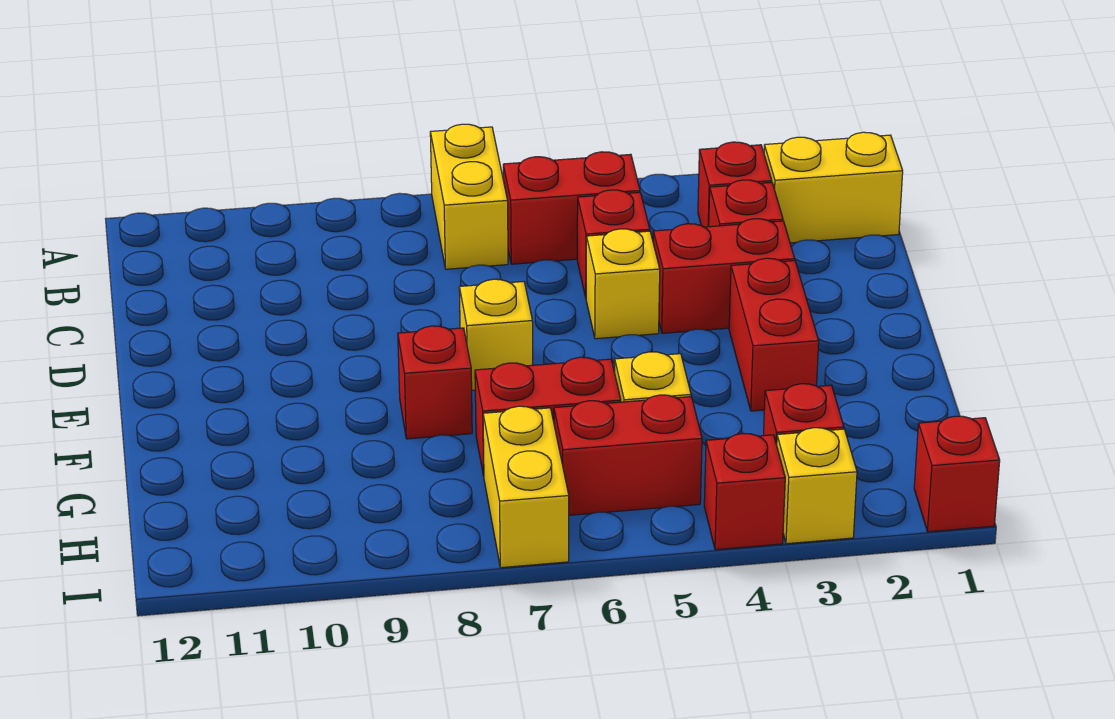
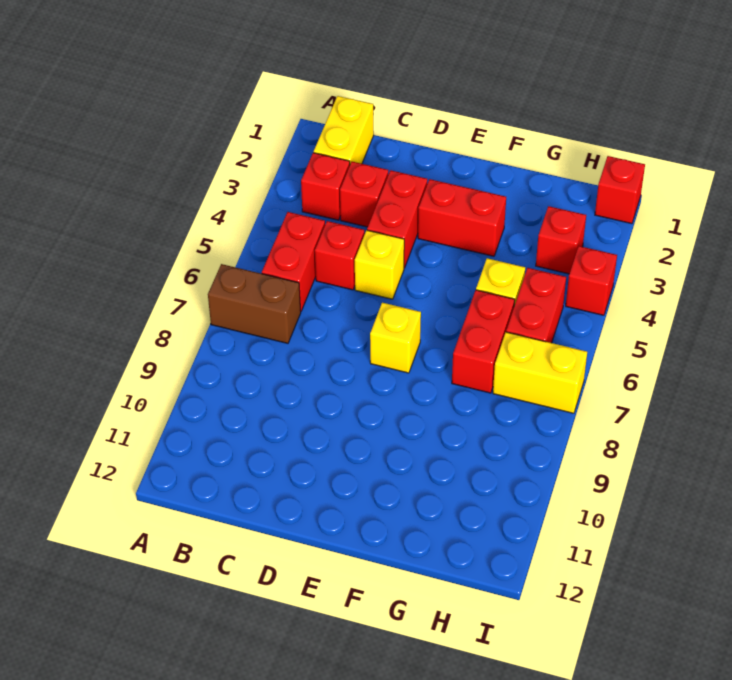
yellow 1x2 brick [430,124,508,269] -> brown 1x2 brick [208,264,301,343]
red 1x1 brick [398,326,472,439] -> none
yellow 1x1 brick [777,428,857,544] -> none

